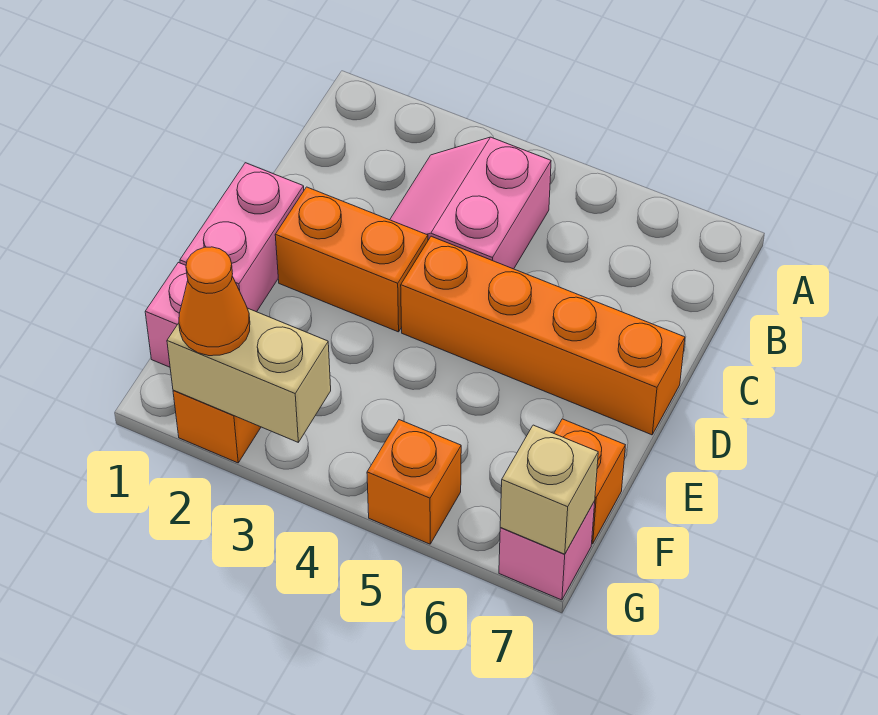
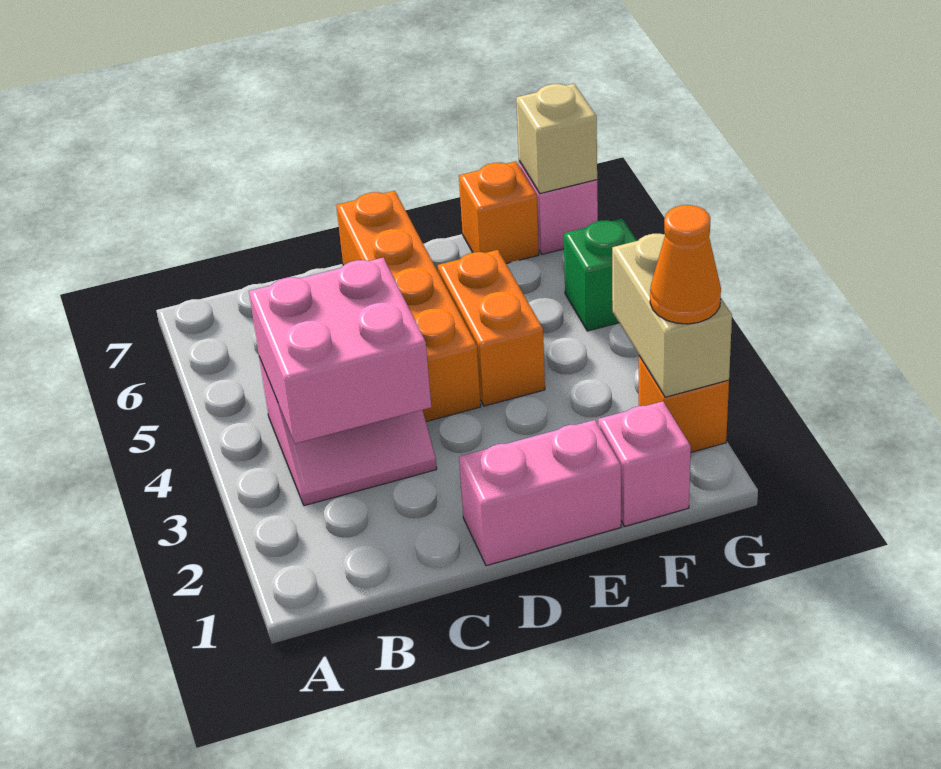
none -> pink 2x2 brick [249,258,431,443]
orange 1x2 brick [275,187,428,332] -> orange 1x2 brick moved to [438,250,545,406]
orange 1x1 brick [367,420,461,544] -> green 1x1 brick [564,219,637,331]

